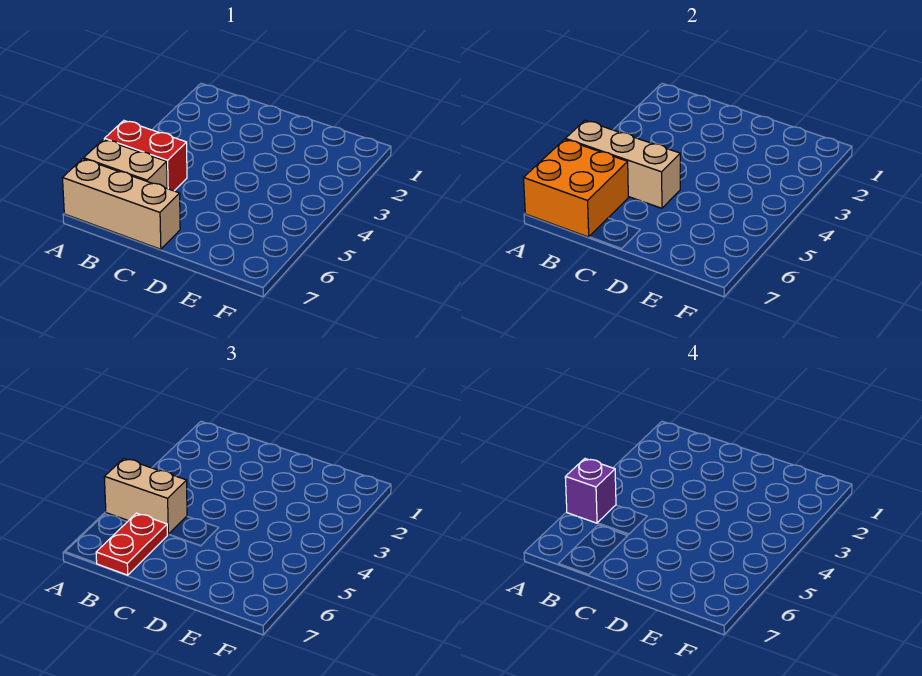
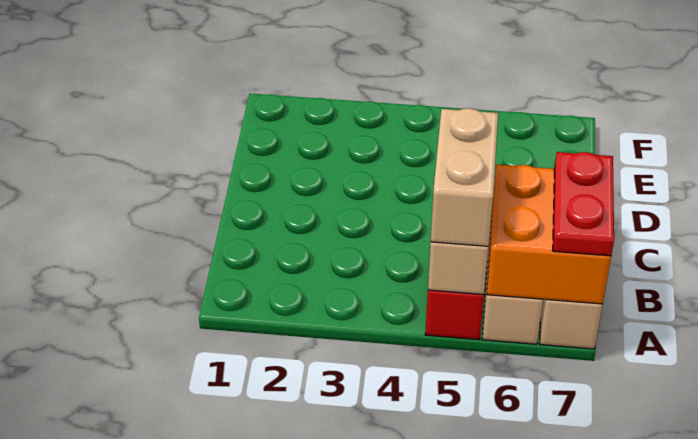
purple 1x1 brick [565,459,616,523] -> none
red 1x2 plate [96,513,167,575] -> red 1x2 plate turned to [553,152,614,256]

